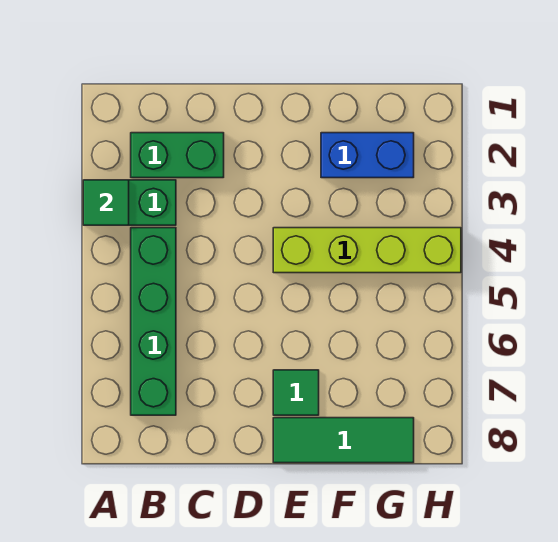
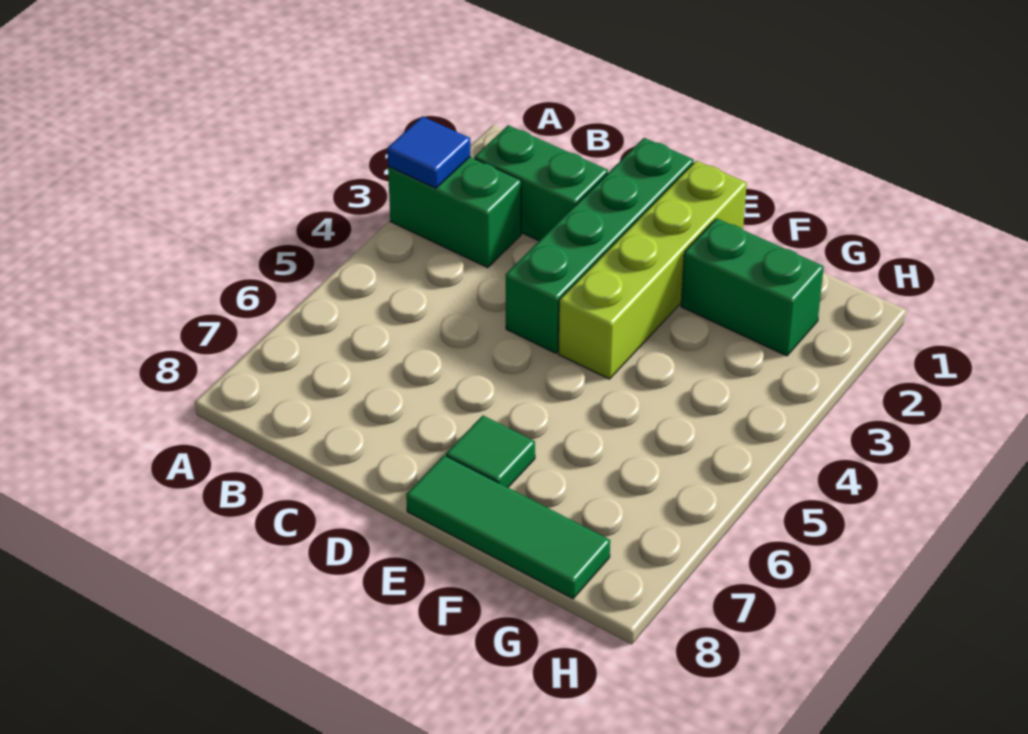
green 1x1 tile [83,180,129,225] -> blue 1x1 tile [387,116,470,188]
green 1x4 brick [131,228,176,415] -> green 1x4 brick moved to [506,138,694,353]
lime 1x4 brick [273,228,461,273] -> lime 1x4 brick turned to [558,161,747,379]
blue 1x2 brick [321,133,414,178] -> green 1x2 brick [681,218,824,356]

